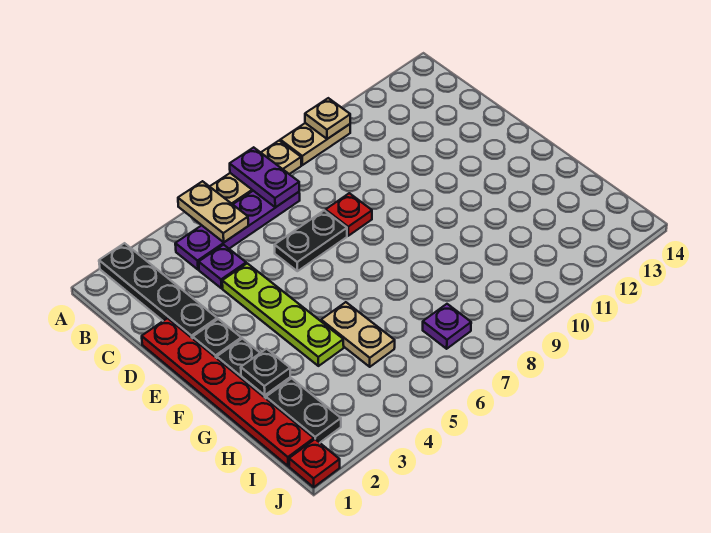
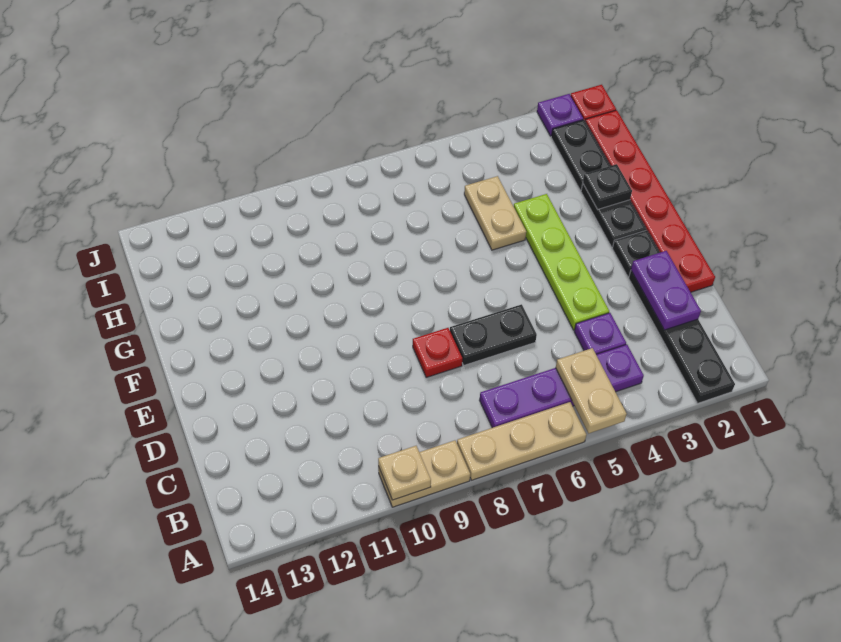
purple 1x2 plate [230,147,299,207] -> purple 1x2 plate moved to [631,251,701,330]
purple 1x1 plate [423,304,471,349] -> purple 1x1 plate moved to [537,94,583,136]

